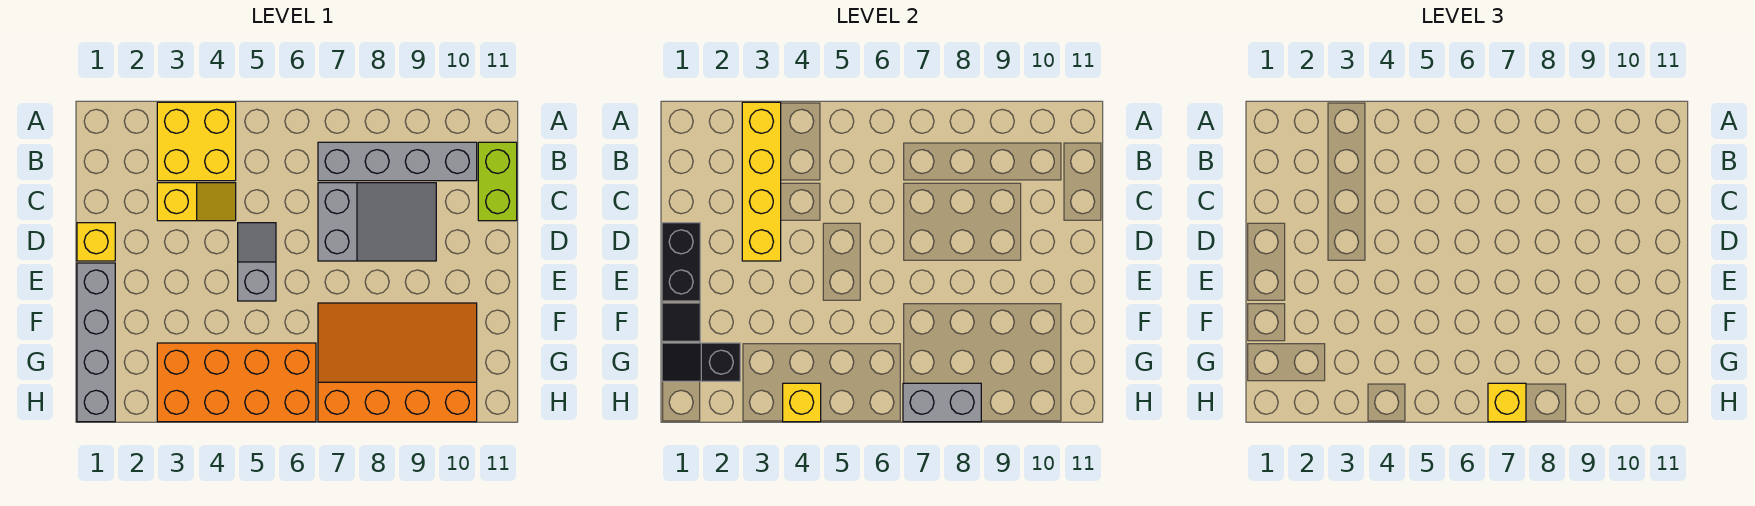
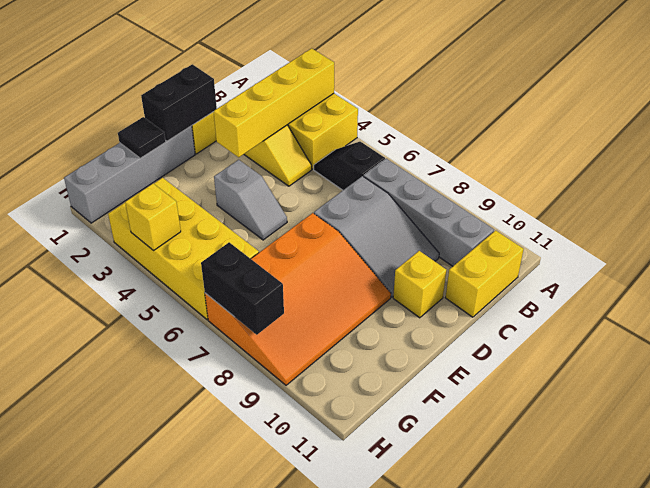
lime 1x2 brick [478,142,517,221] -> yellow 1x2 brick [445,230,524,317]
grey 1x2 slope [238,223,276,301] -> grey 1x2 slope turned to [214,160,287,240]
orange 3x4 slope [318,303,477,422] -> orange 3x4 slope turned to [205,213,391,385]
black 1x2 slope [662,343,740,381] -> black 1x2 slope moved to [314,142,385,190]
orange 2x4 brick [157,343,316,422] -> yellow 2x4 brick [108,178,259,320]
grey 1x2 brick [903,383,981,422] -> black 1x2 brick [201,242,284,335]
yellow 1x1 brick [1488,383,1526,422] -> yellow 1x1 brick moved to [393,251,446,318]

